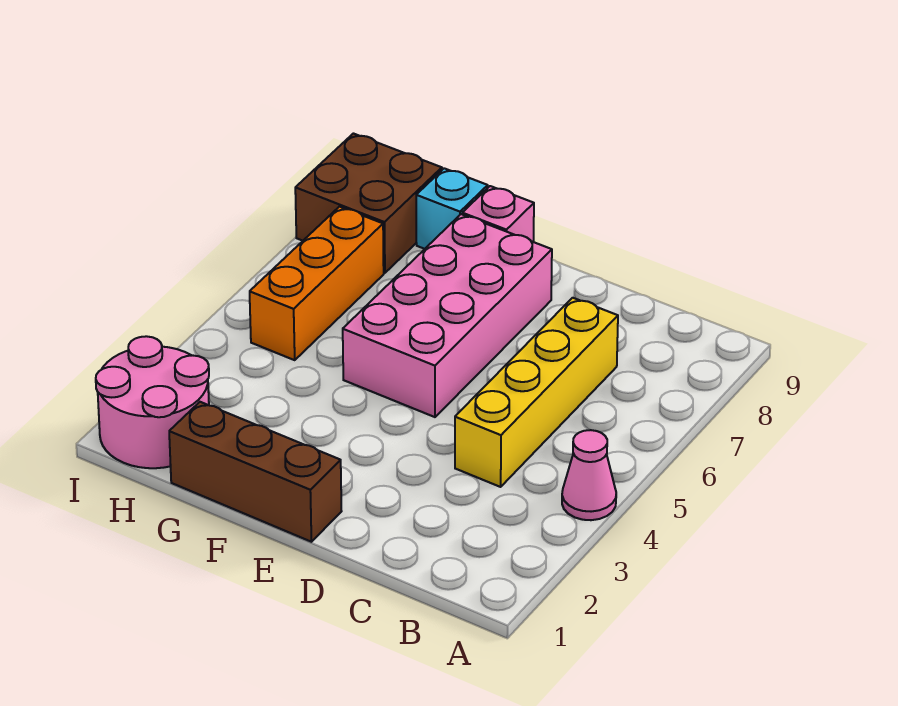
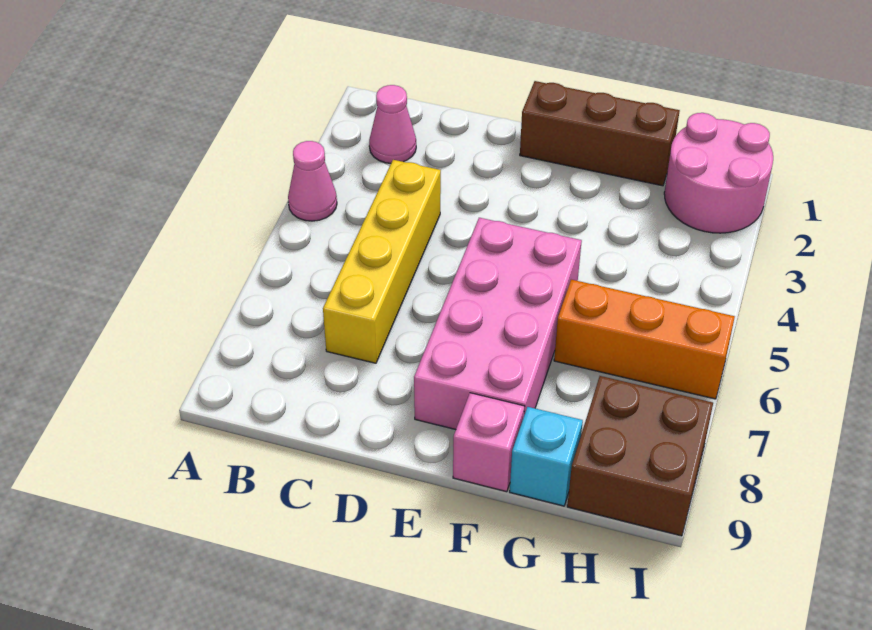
none -> pink 1x1 cone [369,85,416,163]
orange 1x3 brick [250,207,384,360] -> orange 1x3 brick turned to [554,280,735,399]

